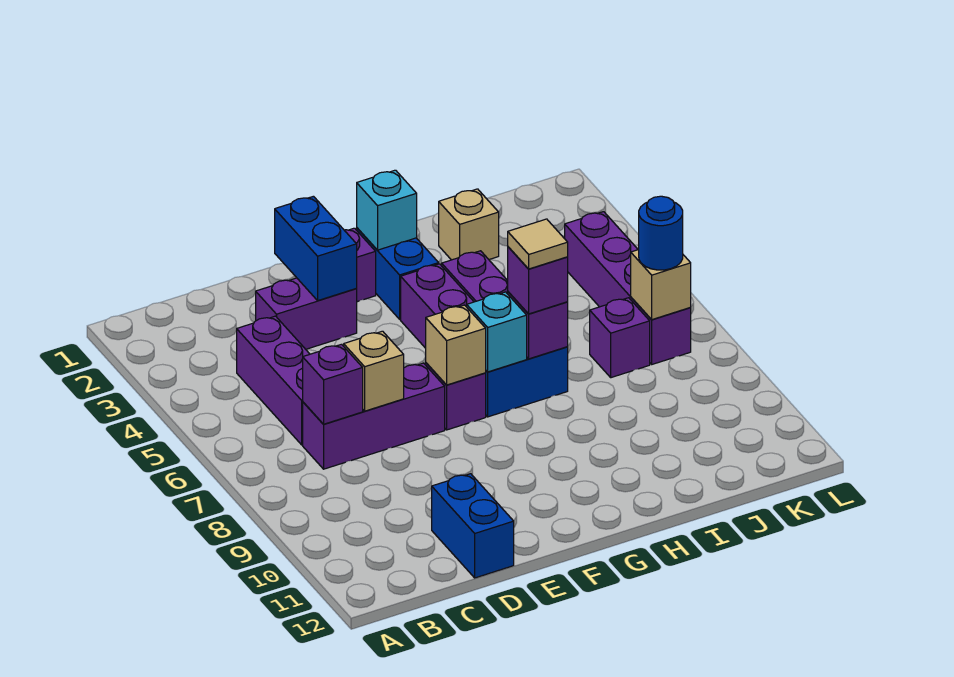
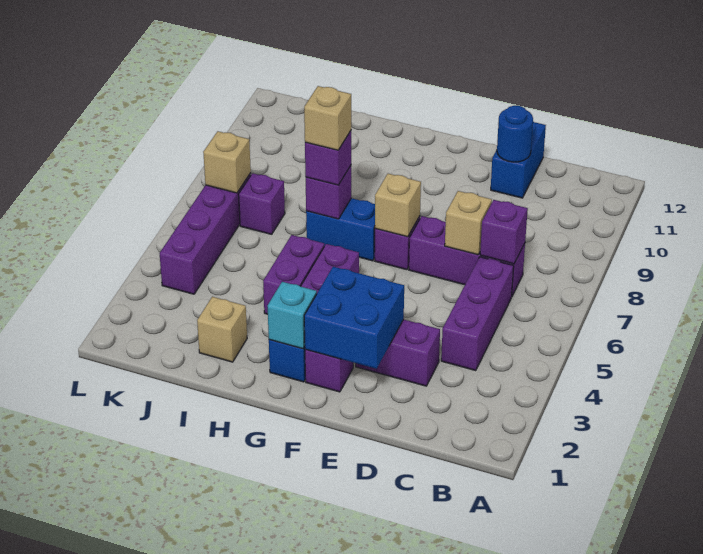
blue 1x2 brick [275,196,357,300] -> blue 2x2 brick [304,267,404,369]
cyan 1x1 brick [466,292,527,372] -> none
tan 1x1 tile [508,219,568,269] -> tan 1x1 brick [304,86,351,150]
blue 1x1 round brick [639,196,683,270] -> blue 1x1 round brick moved to [497,106,533,162]

